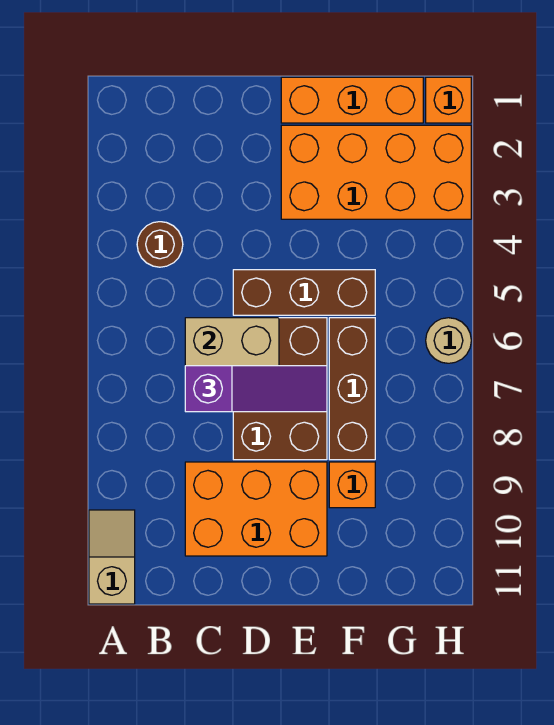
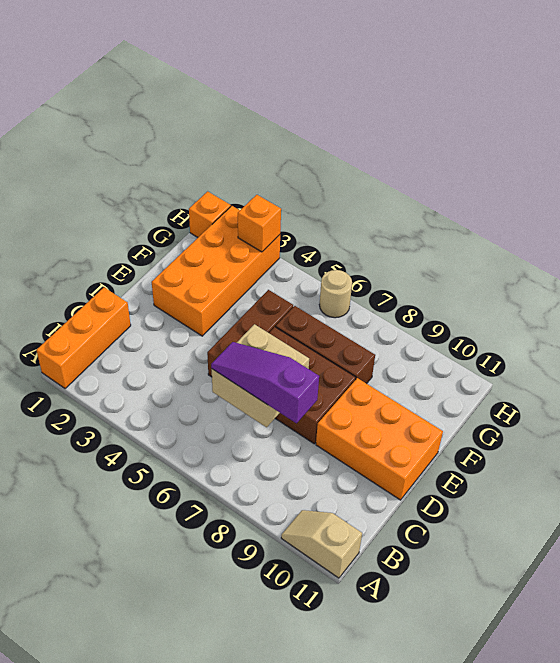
brown 1x1 round brick [137,222,183,267] -> none
purple 1x3 slope [185,366,327,412] -> purple 1x3 slope turned to [211,342,319,423]
orange 2x3 brick [185,462,327,556] -> orange 2x3 brick turned to [316,378,443,500]
orange 1x3 brick [281,77,423,123] -> orange 1x3 brick moved to [37,288,131,389]
orange 1x1 brick [329,462,375,508] -> orange 1x1 brick moved to [238,195,281,252]

